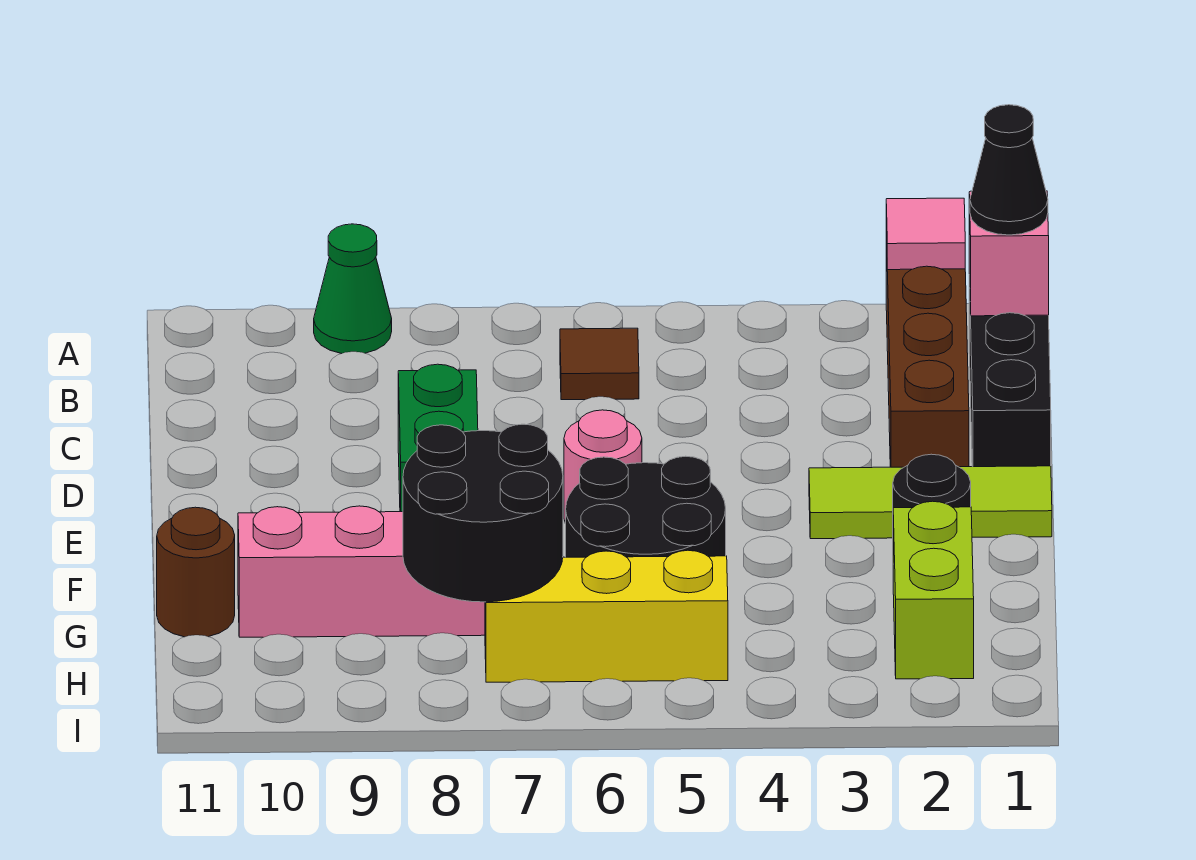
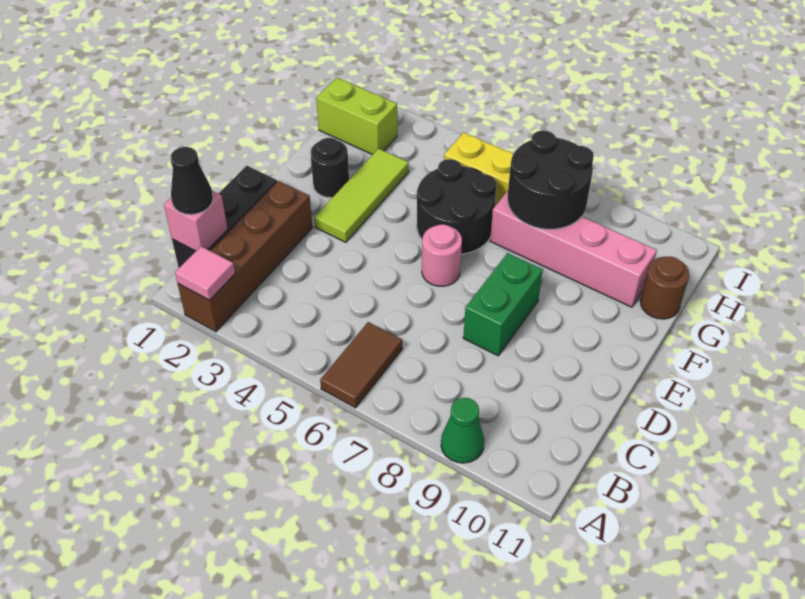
brown 1x1 tile [560,328,639,400] -> brown 1x2 tile [320,322,402,408]
lime 1x3 tile [809,466,1052,539] -> lime 1x3 tile turned to [314,149,409,242]
lime 1x2 brick [893,501,974,679] -> lime 1x2 brick turned to [316,78,397,155]

